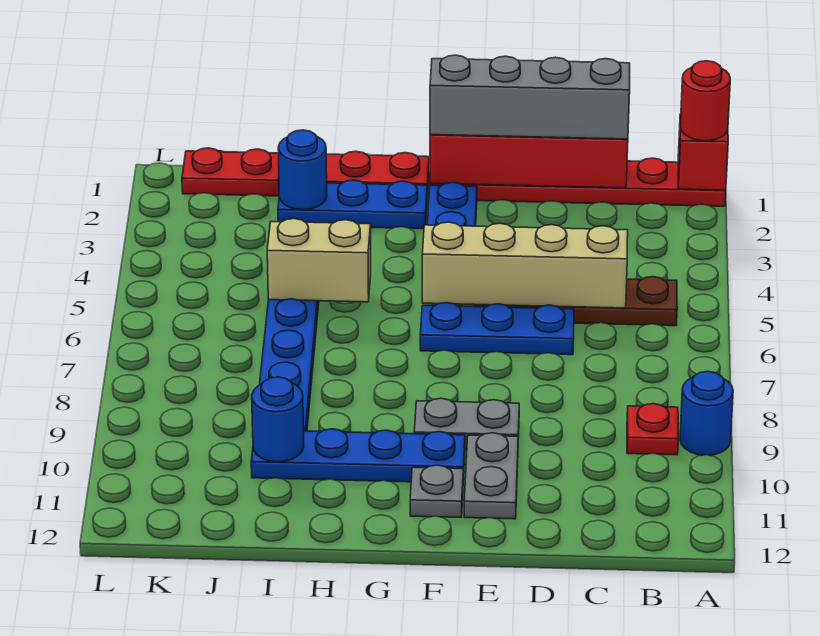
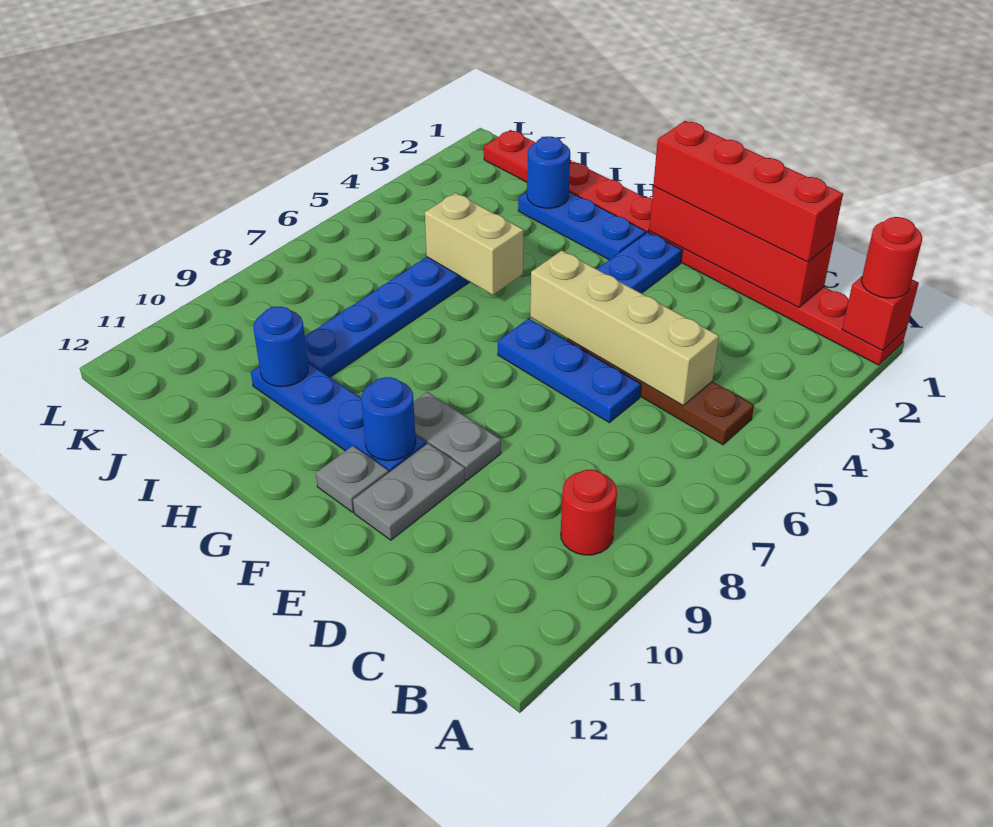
blue 1x1 round brick [680,371,733,455] -> blue 1x1 round brick moved to [361,377,416,461]
red 1x1 plate [627,404,678,455] -> red 1x1 round brick [561,470,617,555]
grey 1x4 brick [430,55,630,139] -> red 1x4 brick [653,121,843,262]

